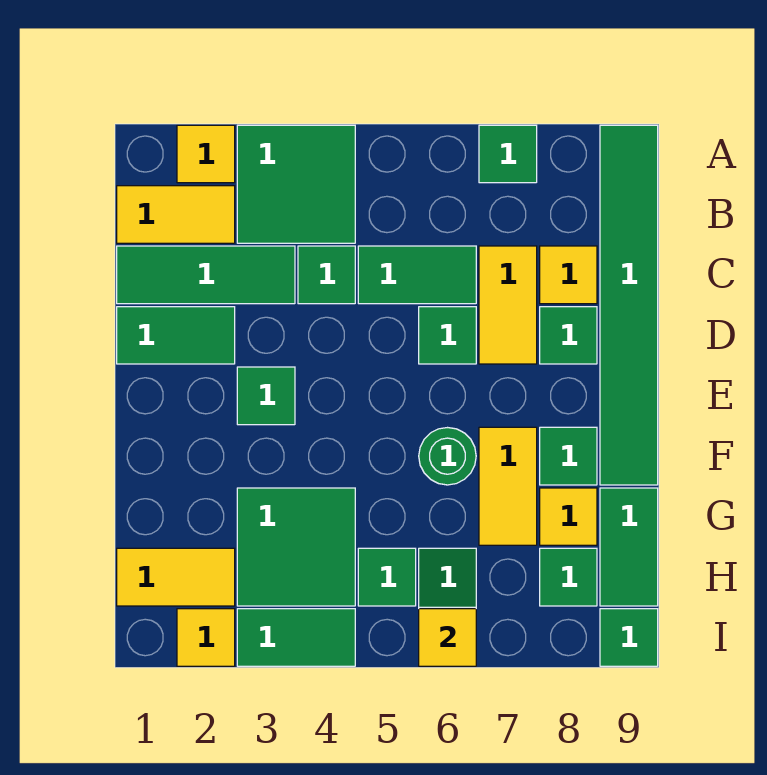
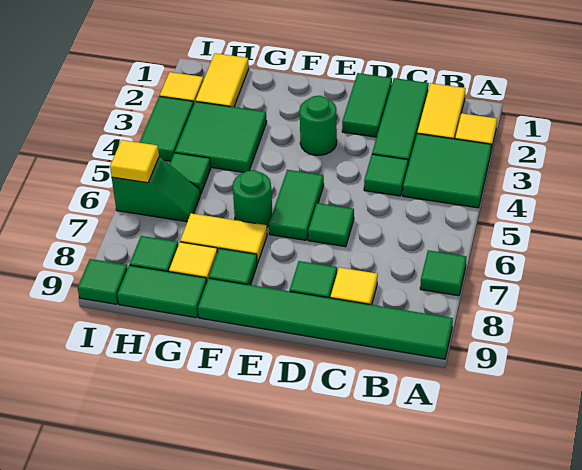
green 1x2 tile [358,246,476,304] -> green 1x2 tile moved to [269,170,324,240]
yellow 1x2 tile [479,246,537,364] -> none
green 1x1 tile [237,367,295,425] -> green 1x1 round brick [300,96,337,155]

